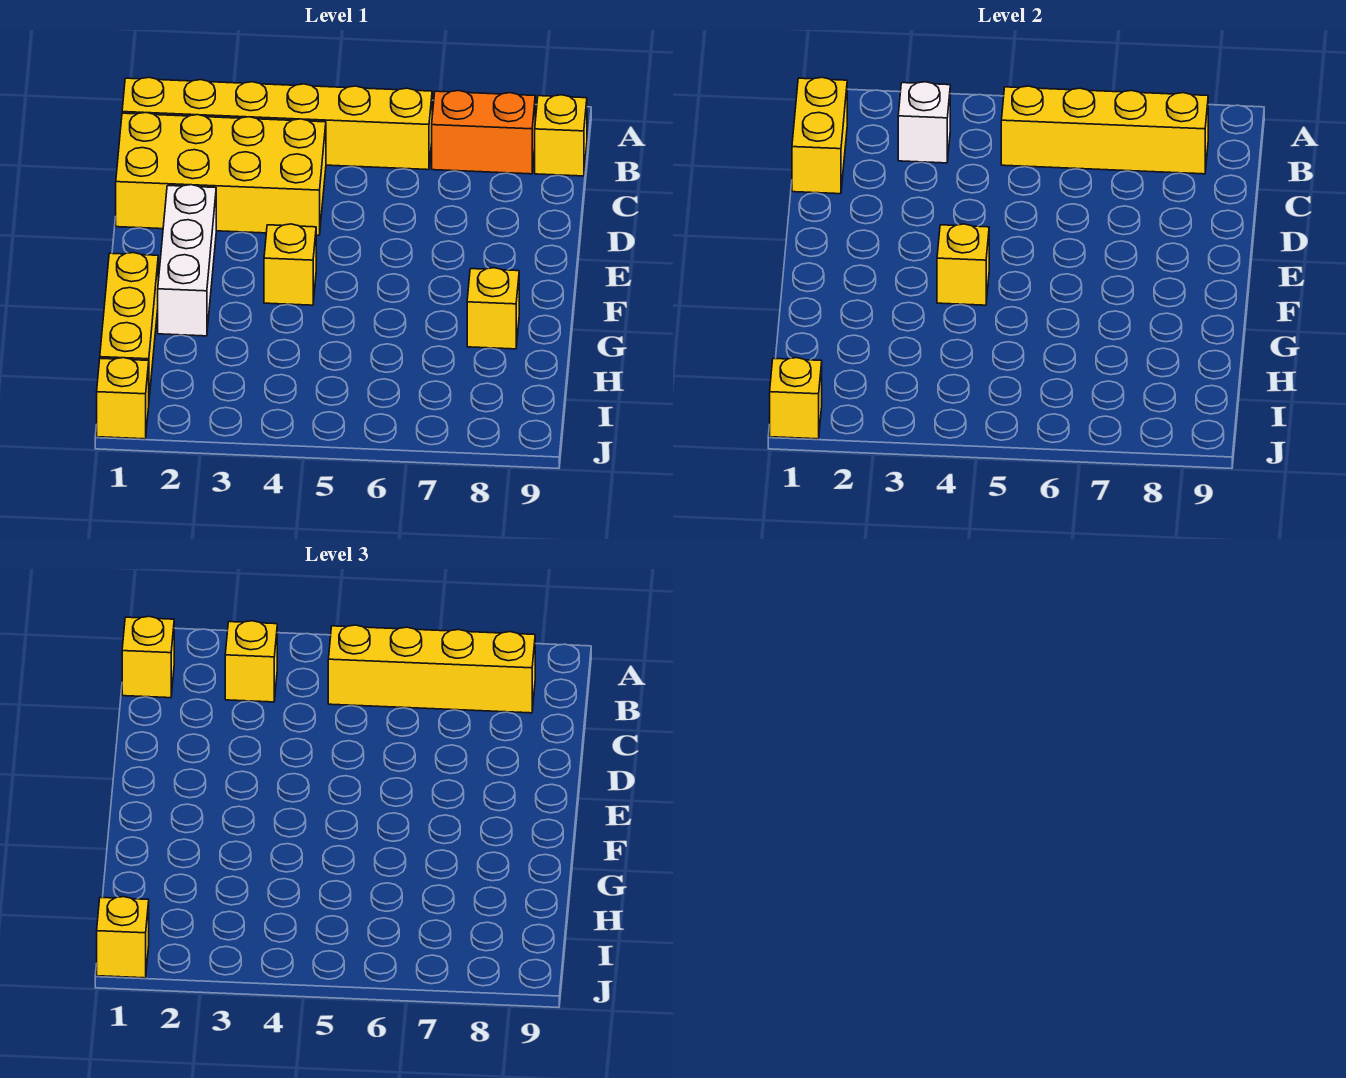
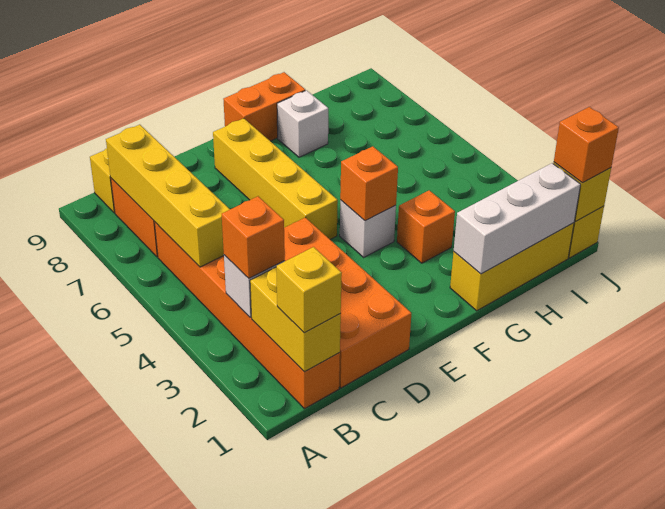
yellow 1x6 brick [122,77,432,170] -> orange 1x6 brick [154,222,340,409]
yellow 1x2 brick [792,77,847,194] -> yellow 1x2 brick turned to [250,268,341,372]
yellow 1x1 brick [225,621,277,702] -> orange 1x1 brick [222,196,285,278]
yellow 1x4 brick [328,625,535,713] -> yellow 1x4 brick moved to [213,118,338,239]
yellow 2x4 brick [116,113,326,235] -> orange 2x4 brick [284,217,411,388]
white 1x3 brick [158,185,216,336] -> white 1x3 brick moved to [454,163,581,274]
yellow 1x1 brick [264,224,316,305] -> white 1x1 brick [340,200,396,257]
yellow 1x1 brick [937,224,989,305] -> orange 1x1 brick [340,146,398,221]
none -> orange 1x2 brick [223,72,305,141]
none -> orange 1x1 brick [397,190,455,263]
yellow 1x1 brick [467,268,519,349] -> white 1x1 brick [277,90,328,157]
yellow 1x1 brick [97,897,149,978] -> orange 1x1 brick [554,107,619,183]

